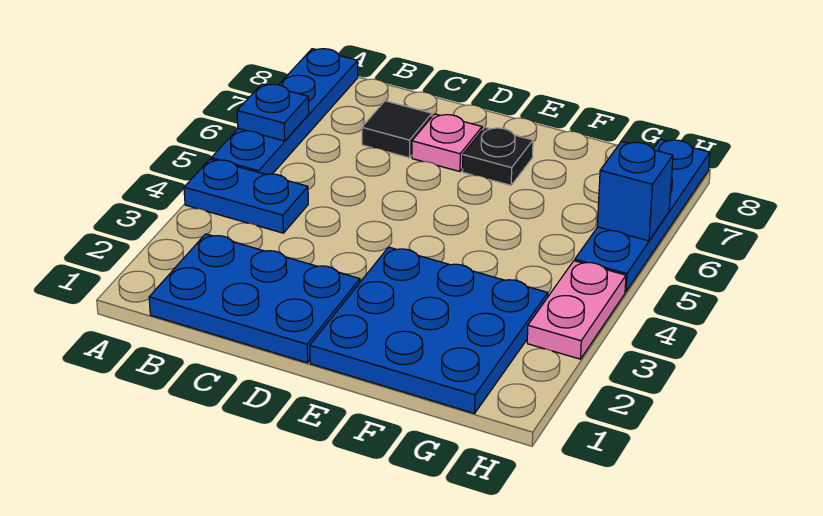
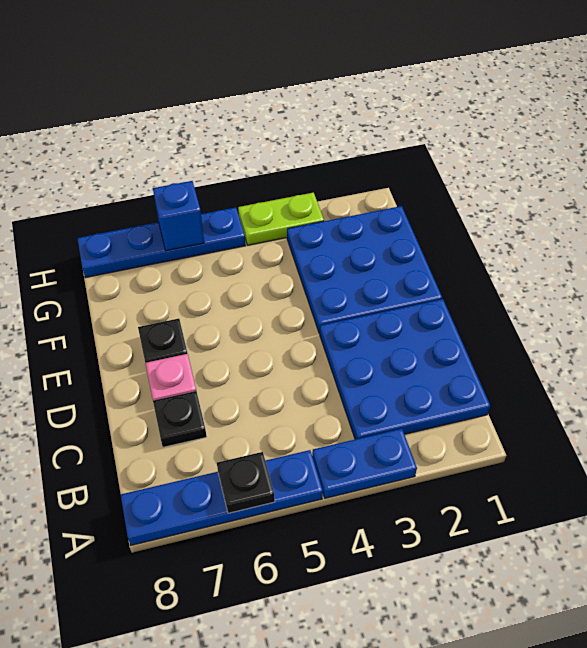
blue 1x2 plate [184,159,308,233] -> blue 1x2 plate turned to [312,429,417,498]
blue 1x1 plate [237,84,309,141] -> black 1x1 plate [217,452,275,513]
blue 2x3 plate [149,234,360,363] -> blue 3x3 plate [320,299,490,439]
black 1x1 tile [362,101,432,158] -> black 1x1 plate [153,391,207,447]
pink 1x2 plate [527,261,626,359] -> lime 1x2 plate [238,193,324,245]

